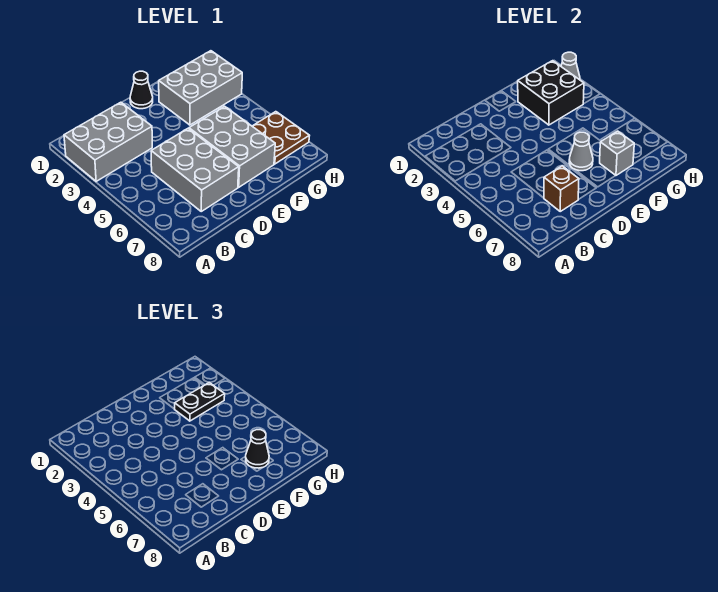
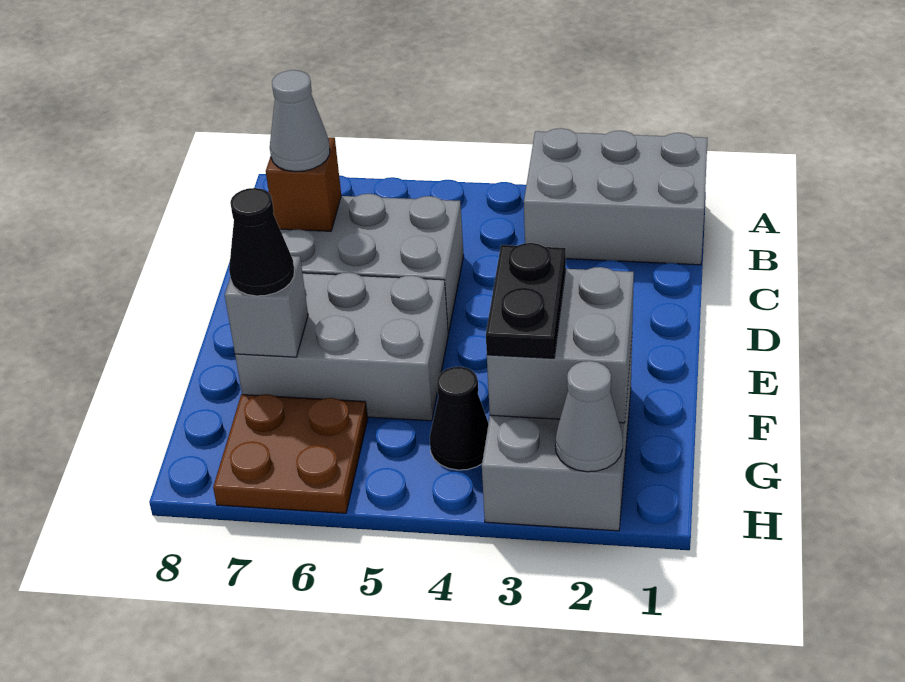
grey 2x3 brick [64,102,152,181] -> grey 2x3 brick turned to [524,128,708,265]
black 1x1 cone [130,71,153,109] -> black 1x1 cone moved to [430,367,488,470]
grey 1x1 cone [569,132,593,171] -> grey 1x1 cone moved to [270,70,330,172]
black 2x2 brick [518,61,584,125] -> grey 2x2 brick [487,267,634,423]

